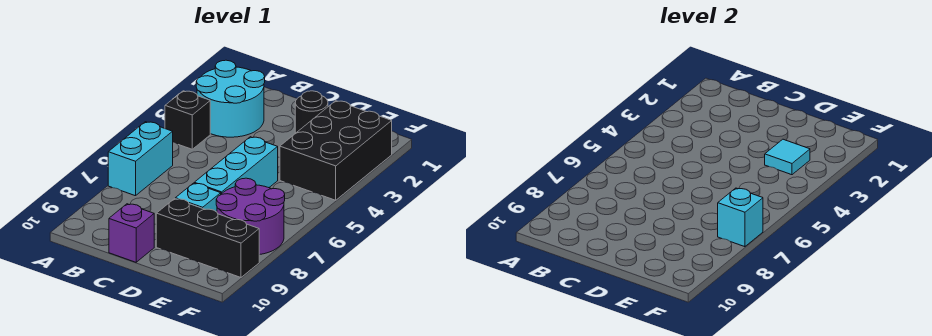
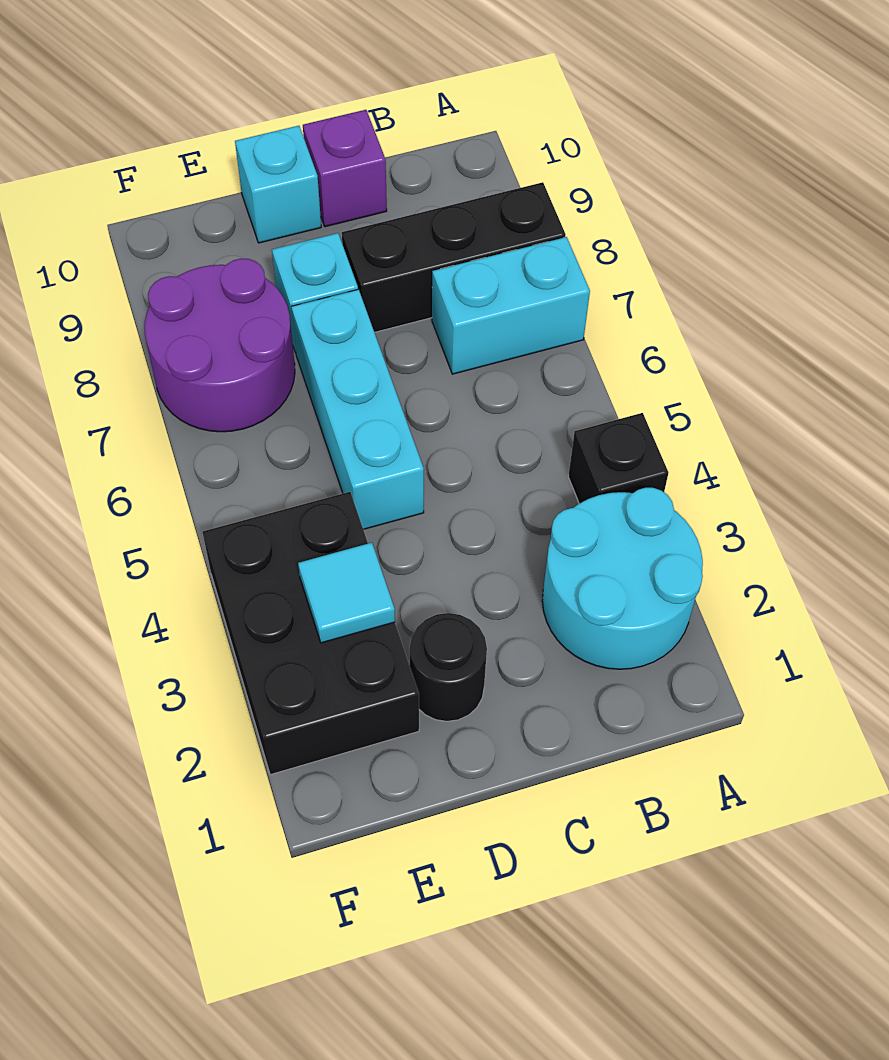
cyan 1x2 brick [108,122,173,196] -> cyan 1x2 brick turned to [432,237,590,374]
black 1x3 brick [156,199,259,277] -> black 1x3 brick moved to [342,182,566,332]
cyan 1x1 brick [718,188,763,247] -> cyan 1x1 brick moved to [235,126,321,243]

